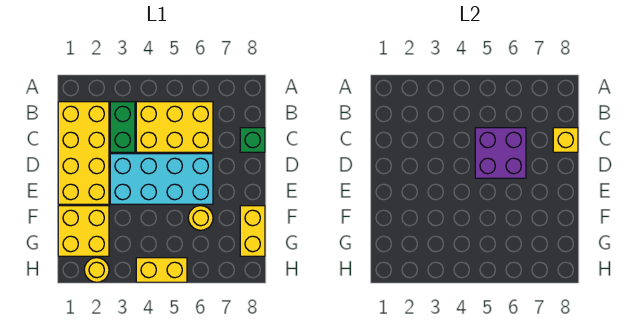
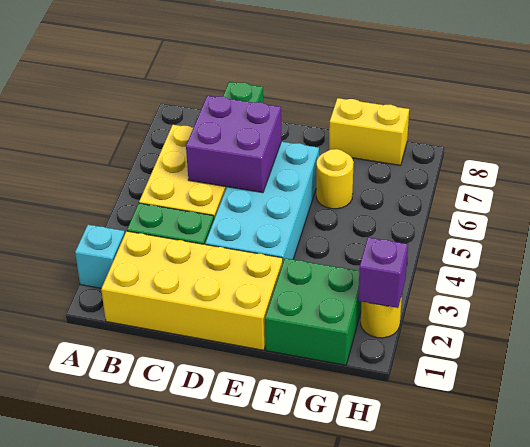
none -> cyan 1x1 brick [75,225,125,288]
yellow 1x1 brick [553,128,578,152] -> none
yellow 2x2 brick [58,206,109,256] -> green 2x2 brick [265,258,362,365]
none -> purple 1x1 brick [358,237,408,308]
yellow 1x2 brick [136,258,187,282] -> none

